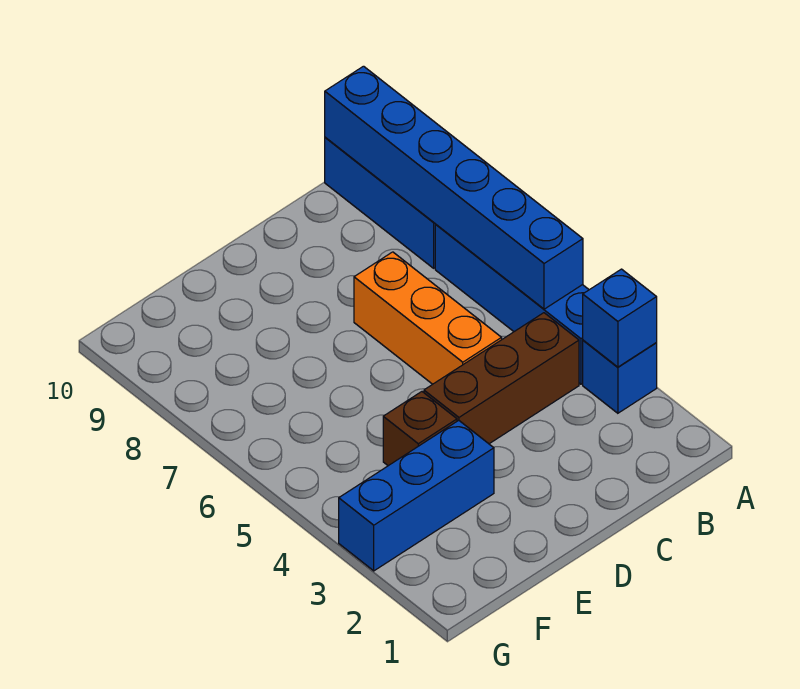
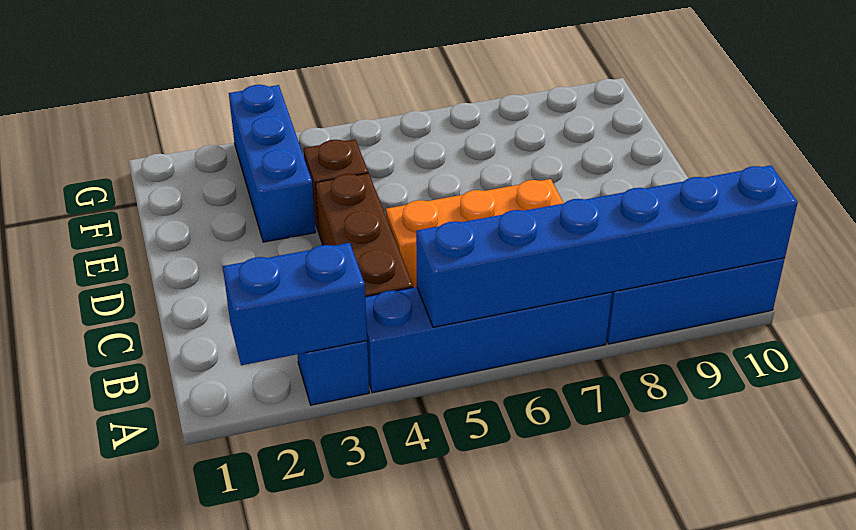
blue 1x1 brick [583,269,657,367] -> blue 1x2 brick [223,243,367,365]

